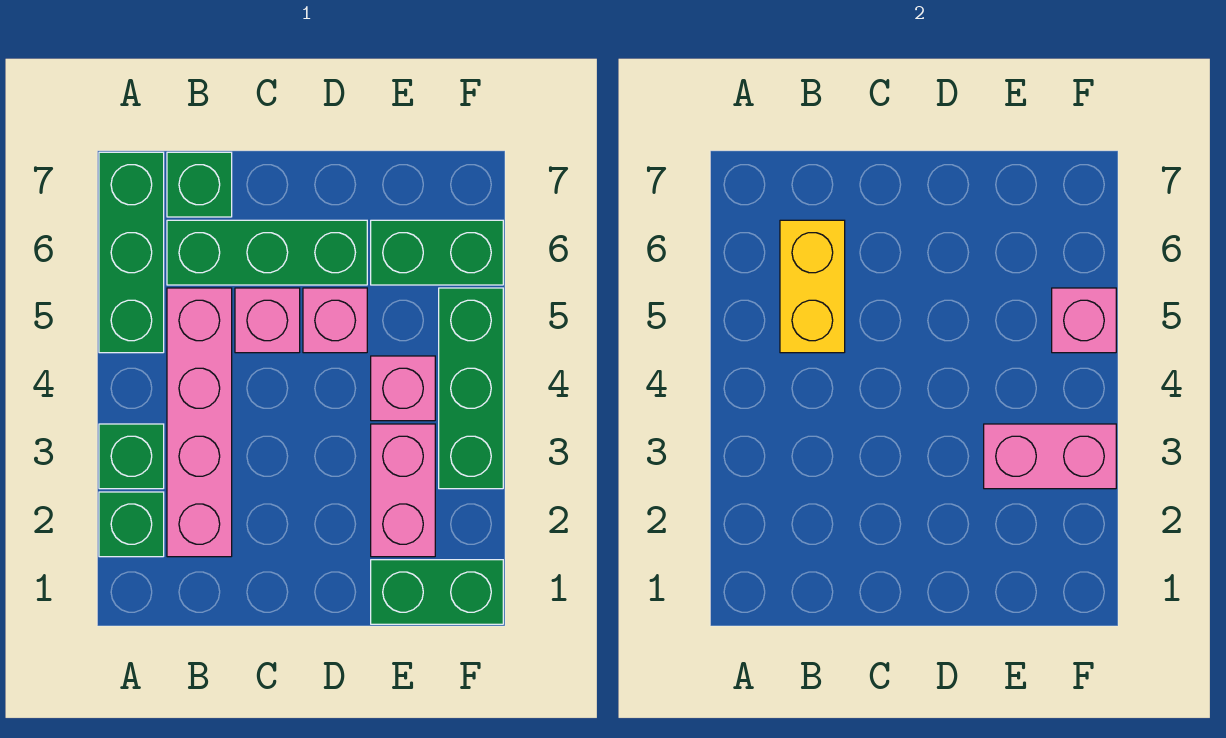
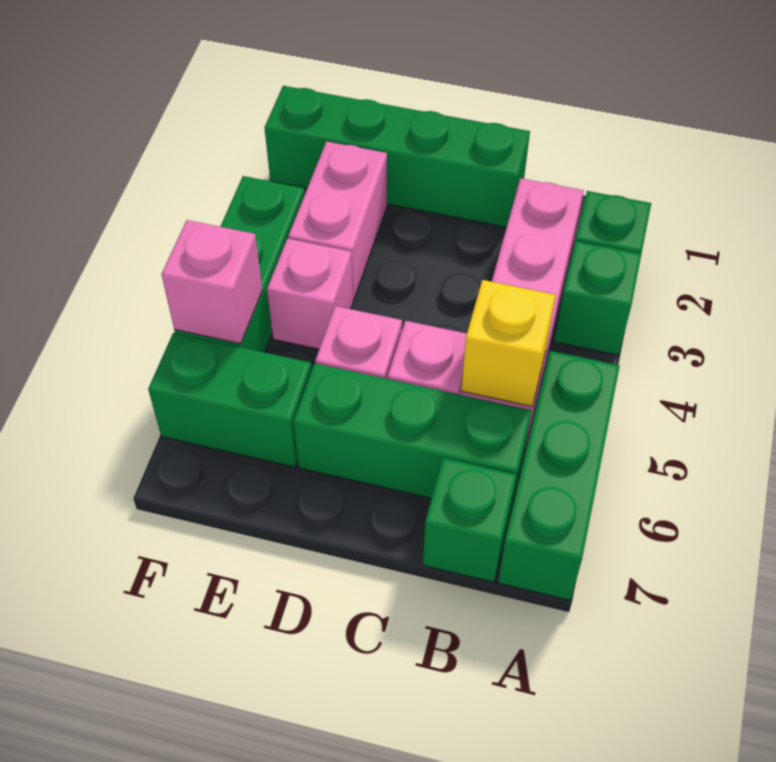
yellow 1x2 brick [780,220,845,353] -> yellow 1x1 brick [461,280,555,407]
green 1x2 brick [371,560,503,624] -> green 1x4 brick [265,86,530,227]
pink 1x2 brick [984,424,1116,489] -> none

